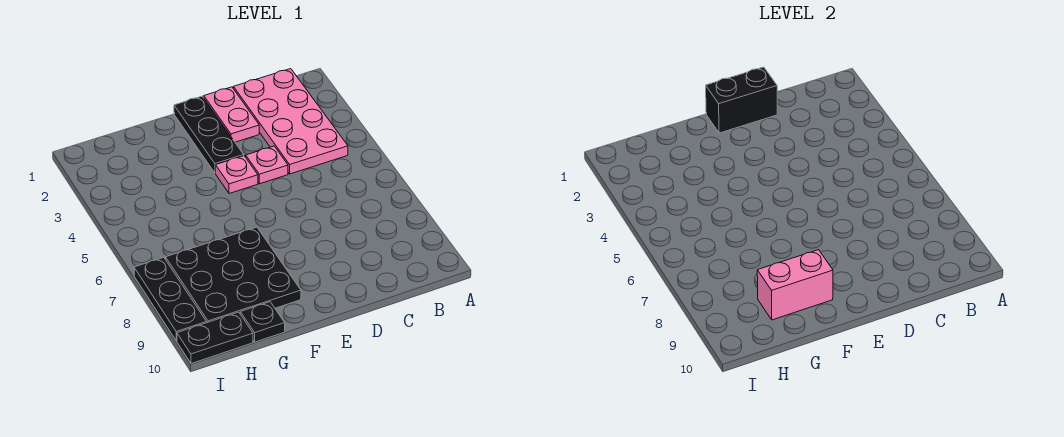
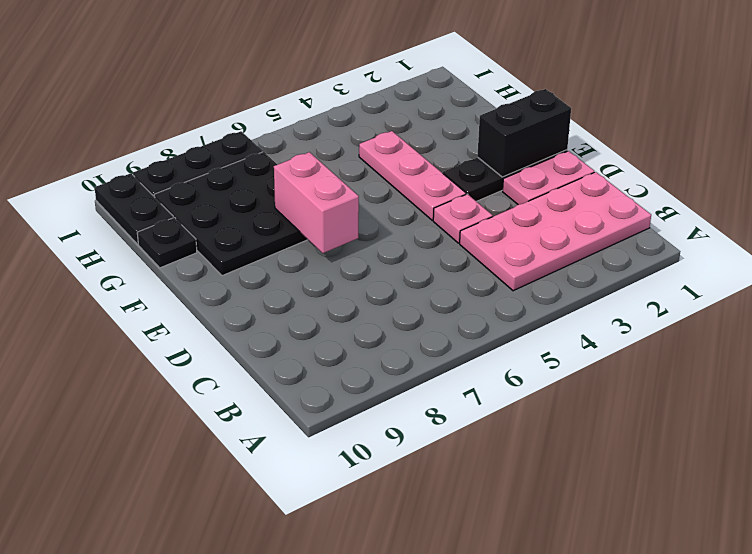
black 1x2 brick [706,67,777,133] -> black 1x2 brick turned to [477,89,571,177]
pink 1x1 plate [216,156,258,194] -> pink 1x3 plate [359,131,466,220]
pink 1x2 brick [757,250,833,320] -> pink 1x2 brick moved to [274,152,359,253]

